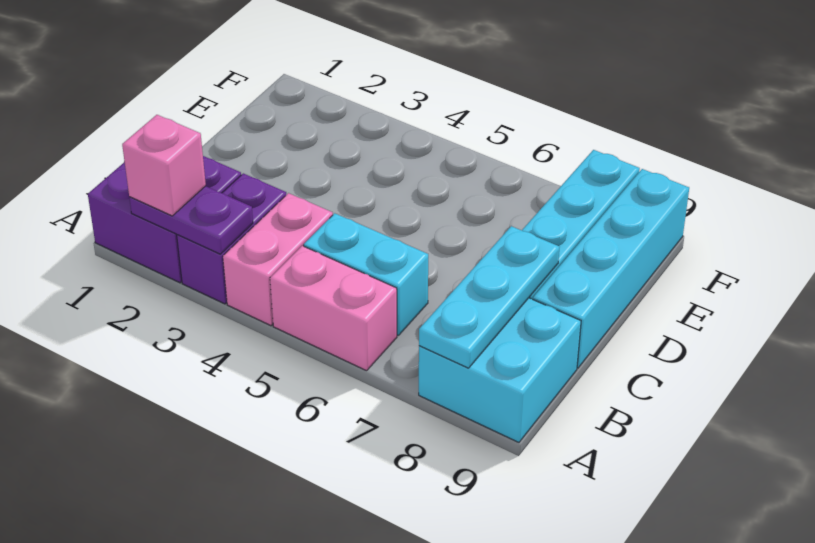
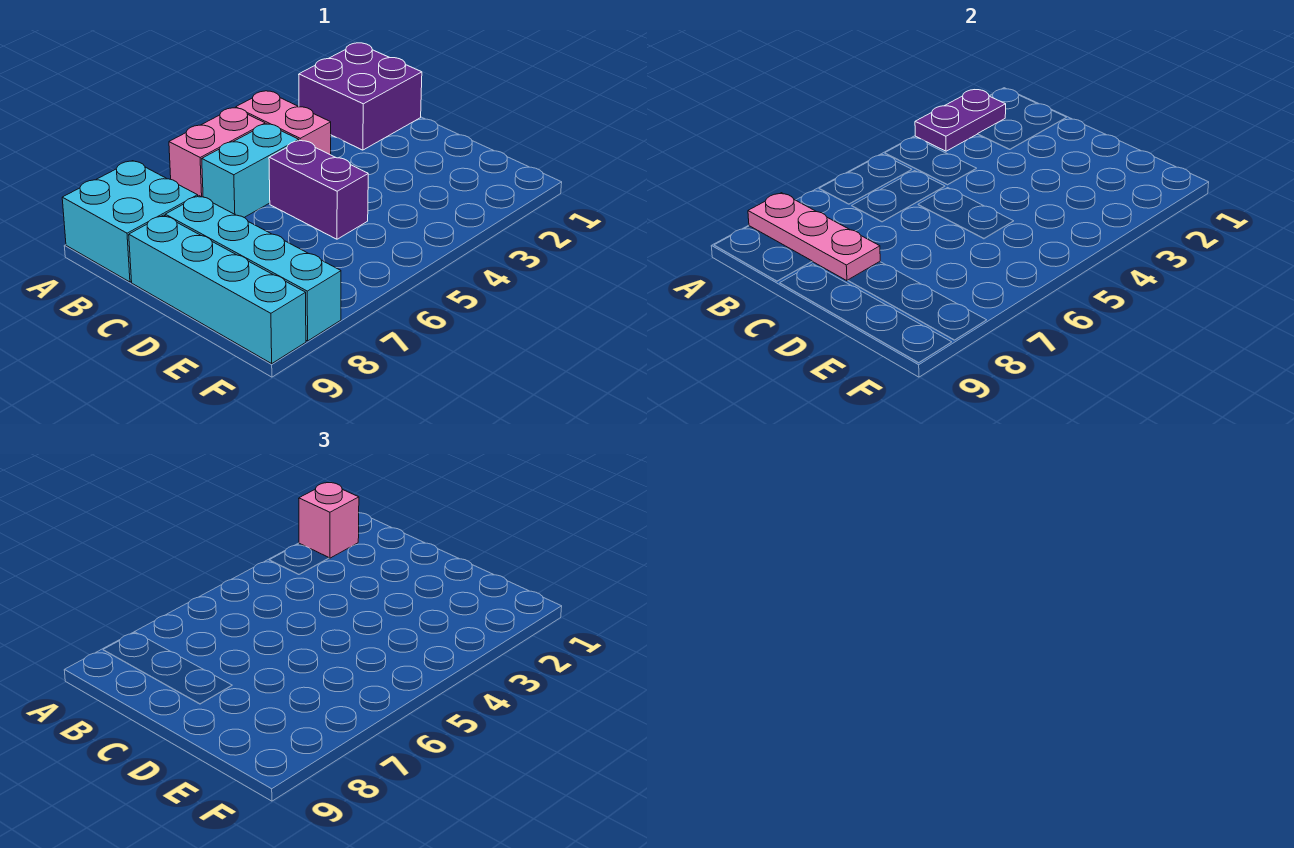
purple 1x2 brick [177,173,286,304] -> purple 1x2 brick moved to [269,140,368,239]
cyan 1x3 plate [419,226,559,368] -> pink 1x3 plate [748,193,880,281]

